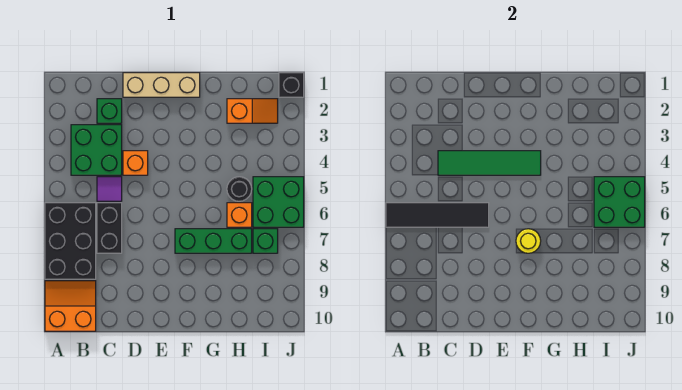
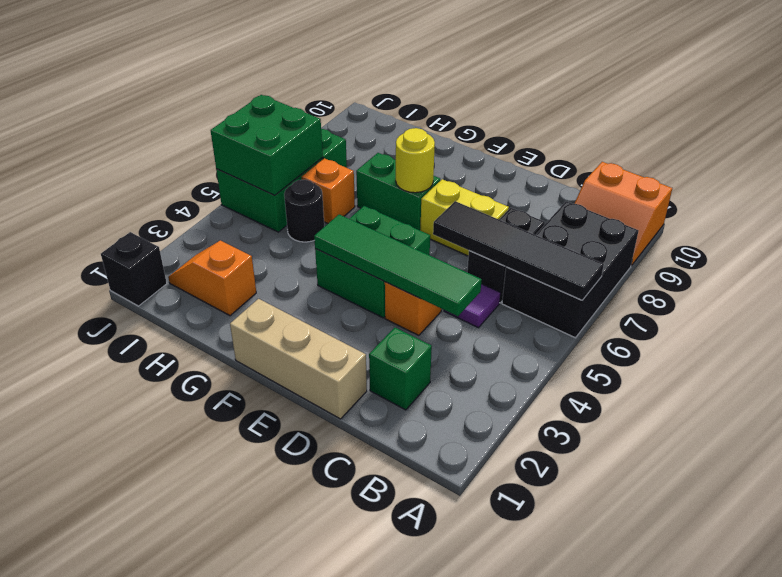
green 2x2 brick [71,125,122,175] -> green 2x2 brick moved to [315,206,430,318]
none -> yellow 1x2 brick [420,179,509,256]
green 1x3 brick [175,229,252,253] -> green 1x2 brick [356,153,440,230]

